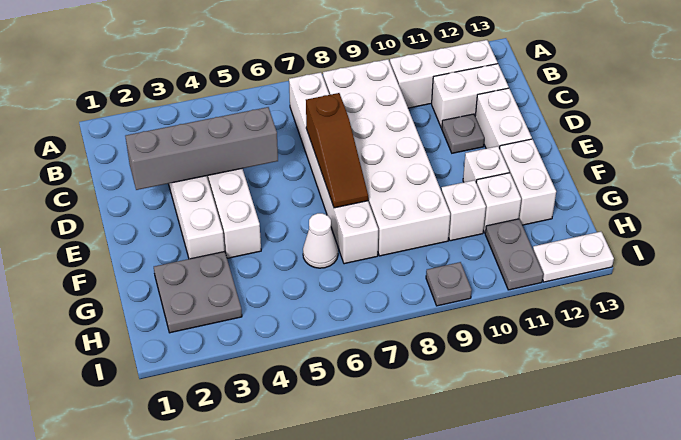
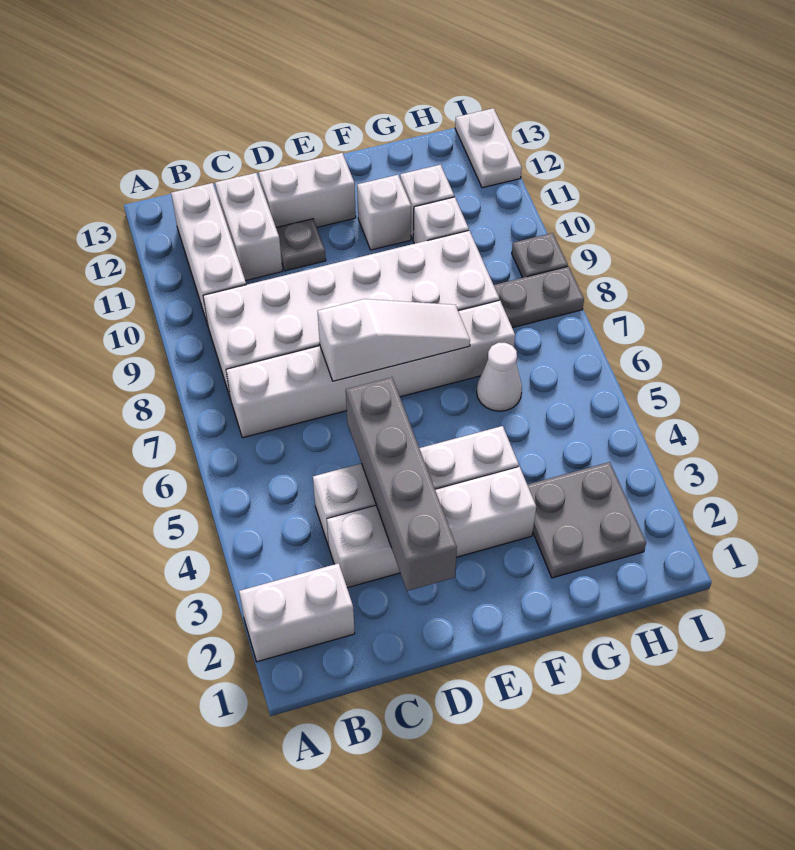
brown 1x3 slope [306,93,368,208] -> white 1x3 slope [318,299,470,381]
white 1x2 brick [500,139,556,225] -> white 1x2 brick moved to [239,563,355,662]
grey 1x2 plate [485,219,543,290] -> grey 1x2 plate moved to [494,266,584,328]

